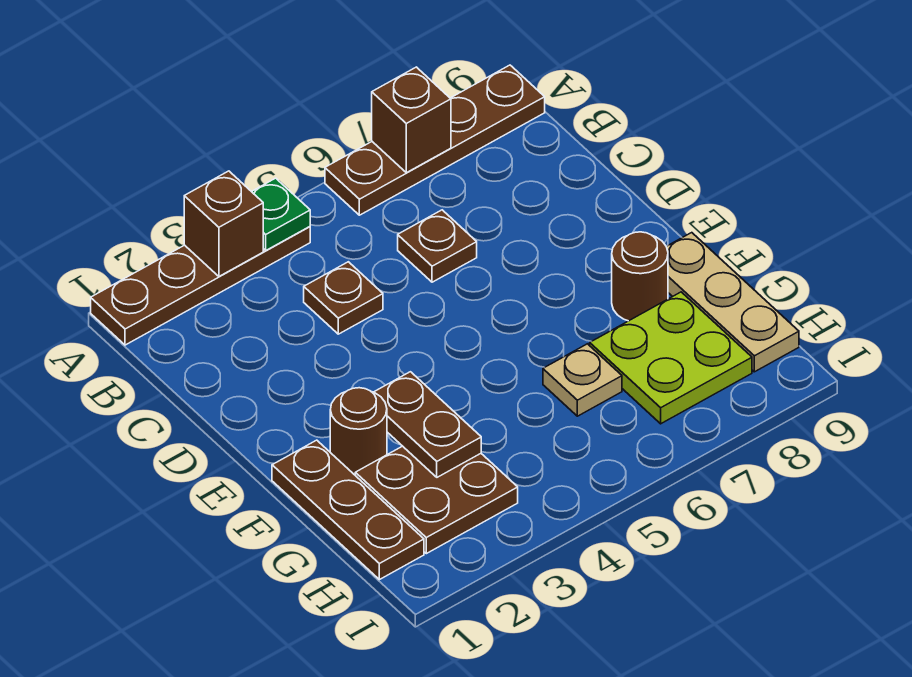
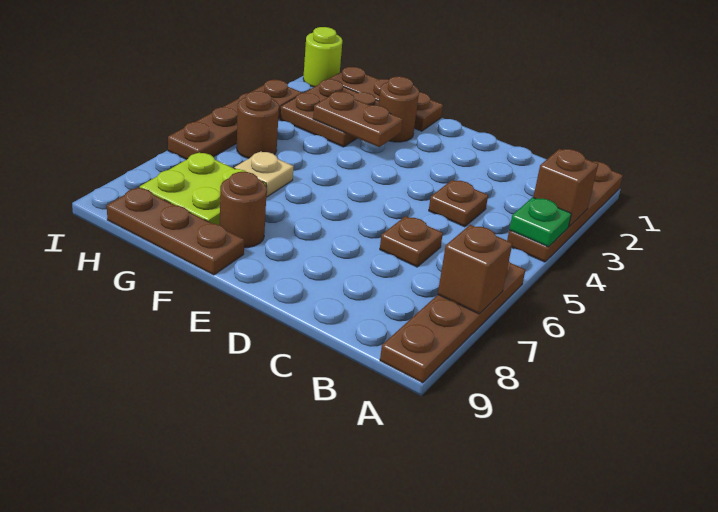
tan 1x3 plate [666,233,799,372] -> brown 1x3 plate [107,187,244,275]
none -> brown 1x1 round brick [237,91,279,159]
none -> lime 1x1 round brick [303,27,342,87]
none -> brown 1x4 plate [168,80,302,160]

